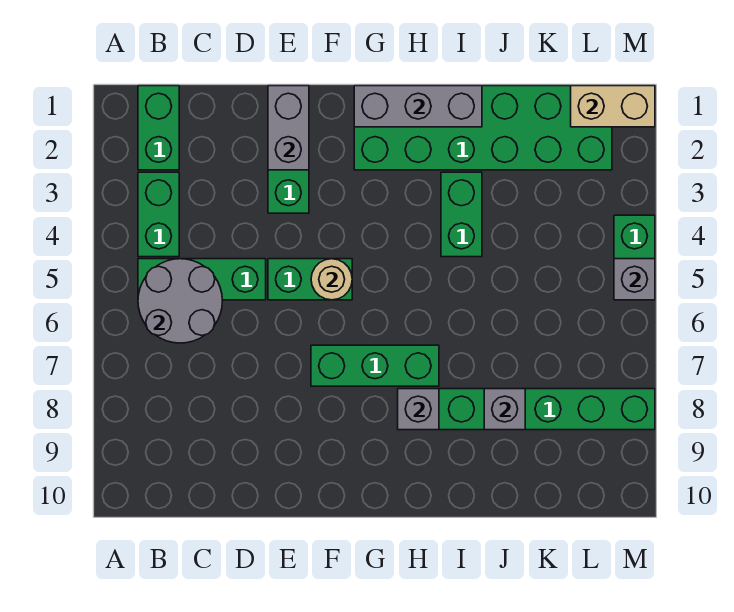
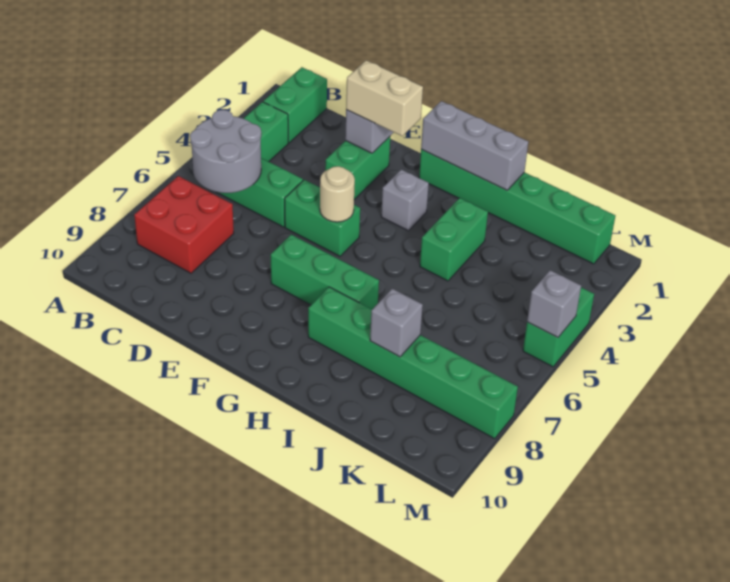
none -> red 2x2 brick [134,176,234,273]
green 2x6 brick [354,86,612,170] -> green 1x6 brick [419,149,615,264]
grey 1x1 brick [398,389,439,430] -> grey 1x1 brick moved to [381,169,429,231]
tan 1x2 brick [571,86,655,127] -> tan 1x2 brick moved to [346,60,423,136]

